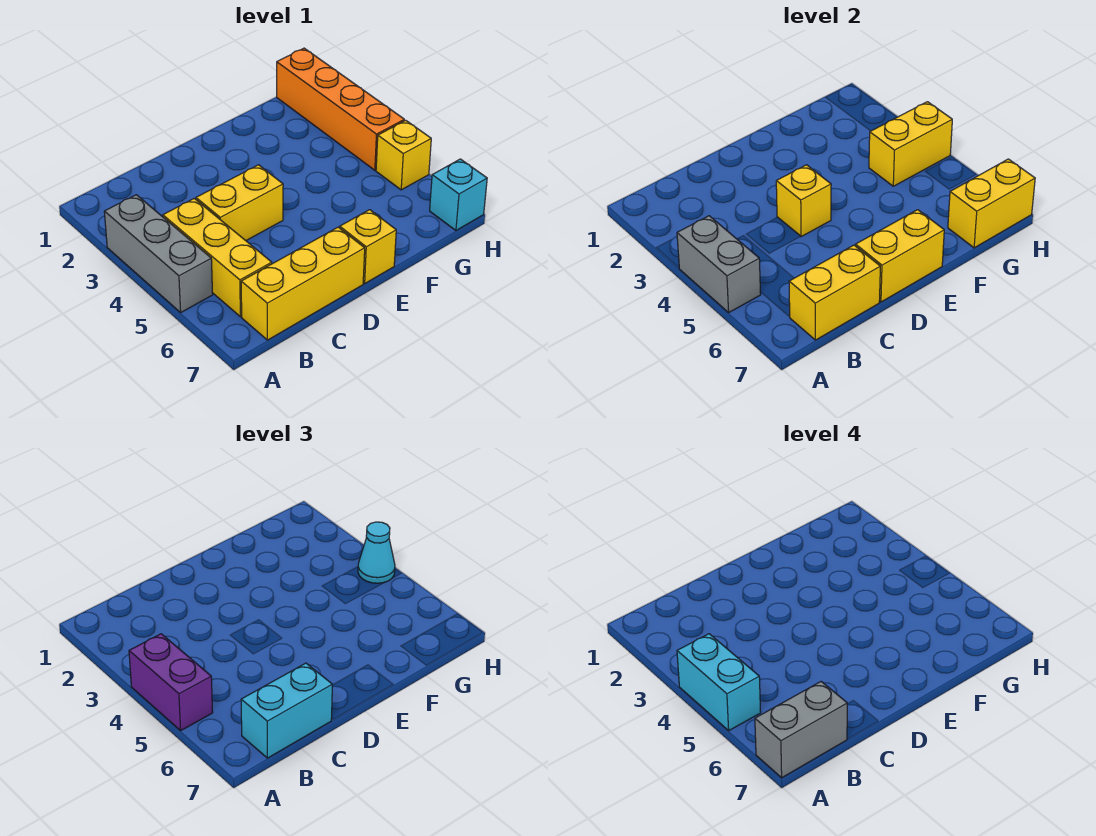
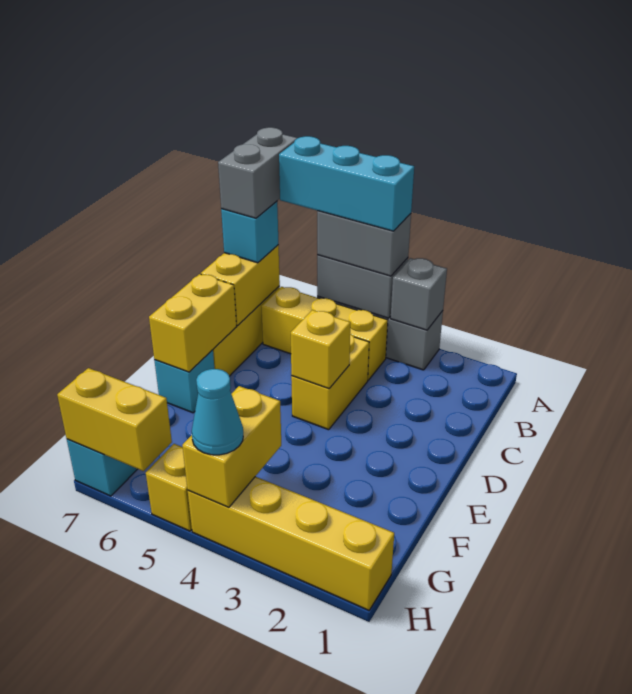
none -> grey 1x1 brick [391,258,447,330]
purple 1x2 brick [129,634,213,730] -> grey 1x2 brick [317,211,411,276]
cyan 1x2 brick [677,634,761,730] -> cyan 1x3 brick [279,136,414,231]
cyan 1x2 brick [241,663,332,758] -> cyan 1x1 brick [221,201,278,263]
yellow 1x1 brick [340,210,396,283] -> cyan 1x1 brick [154,350,215,413]
yellow 1x2 brick [948,159,1035,248] -> yellow 1x2 brick turned to [57,368,172,471]
orange 1x4 brick [277,48,404,170] -> yellow 1x4 brick [188,477,394,610]

